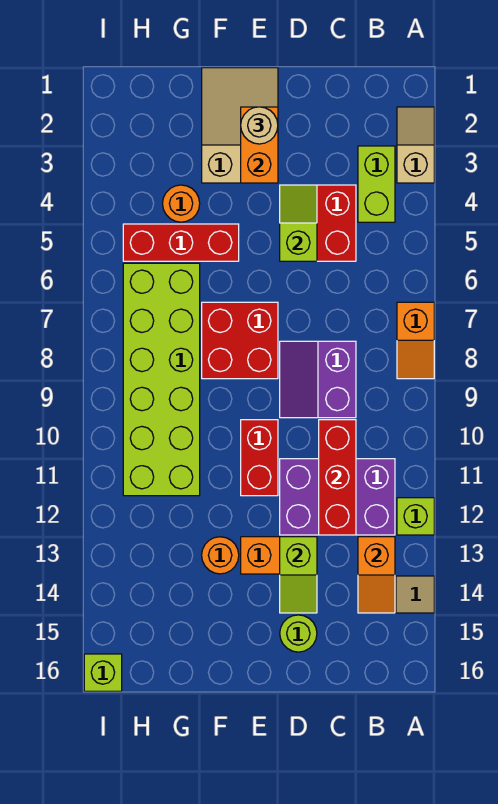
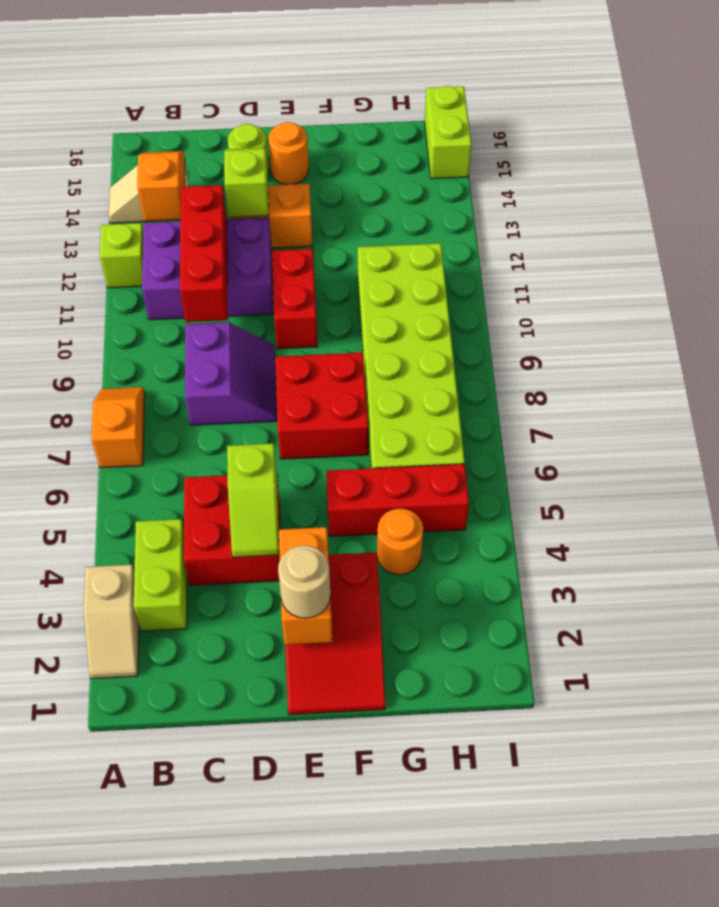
tan 2x3 slope [202,68,278,183] -> red 2x3 slope [285,552,385,715]
orange 1x1 round brick [202,537,239,574] -> orange 1x1 round brick moved to [269,122,309,184]
lime 1x1 brick [84,654,122,691] -> lime 1x2 brick [425,86,471,179]

